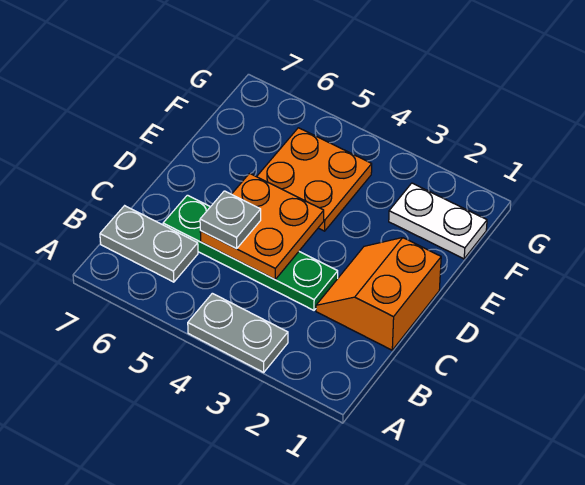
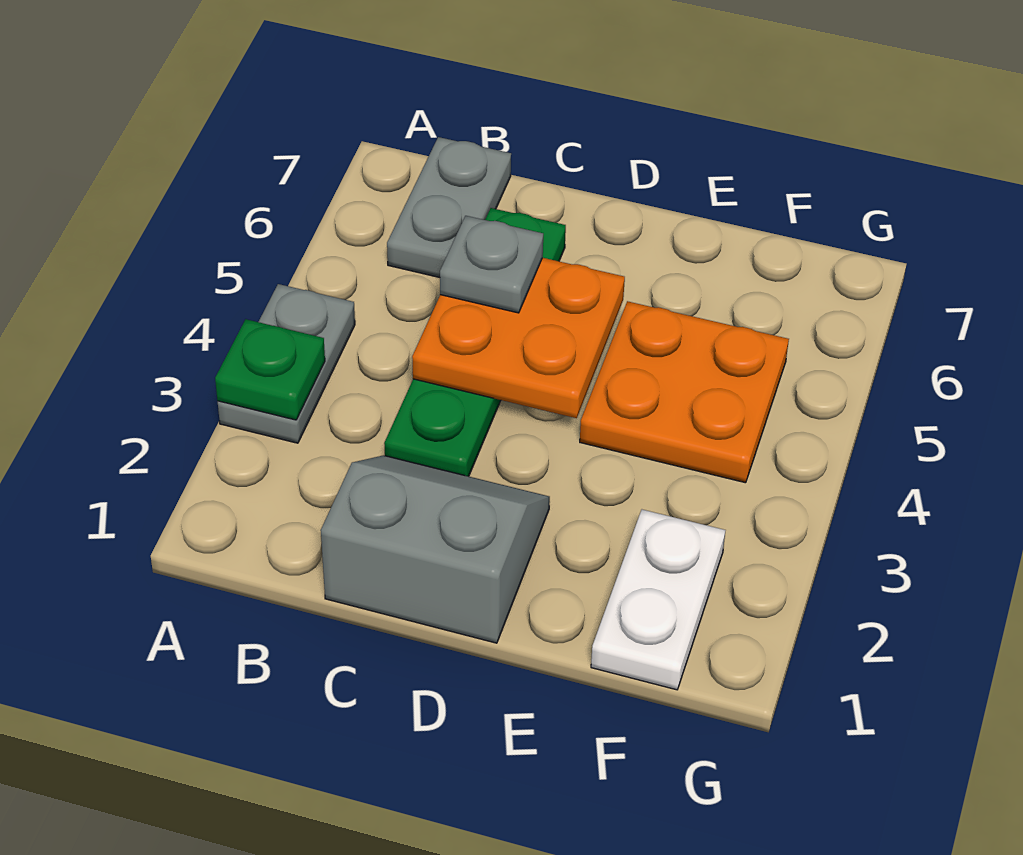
none -> green 1x1 plate [215,319,325,420]
orange 2x2 slope [316,238,441,350] -> grey 2x2 slope [321,455,550,643]

